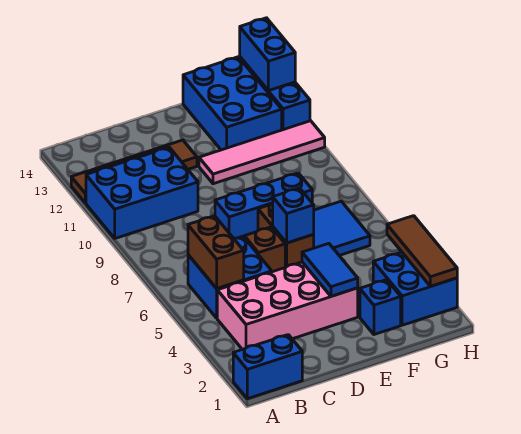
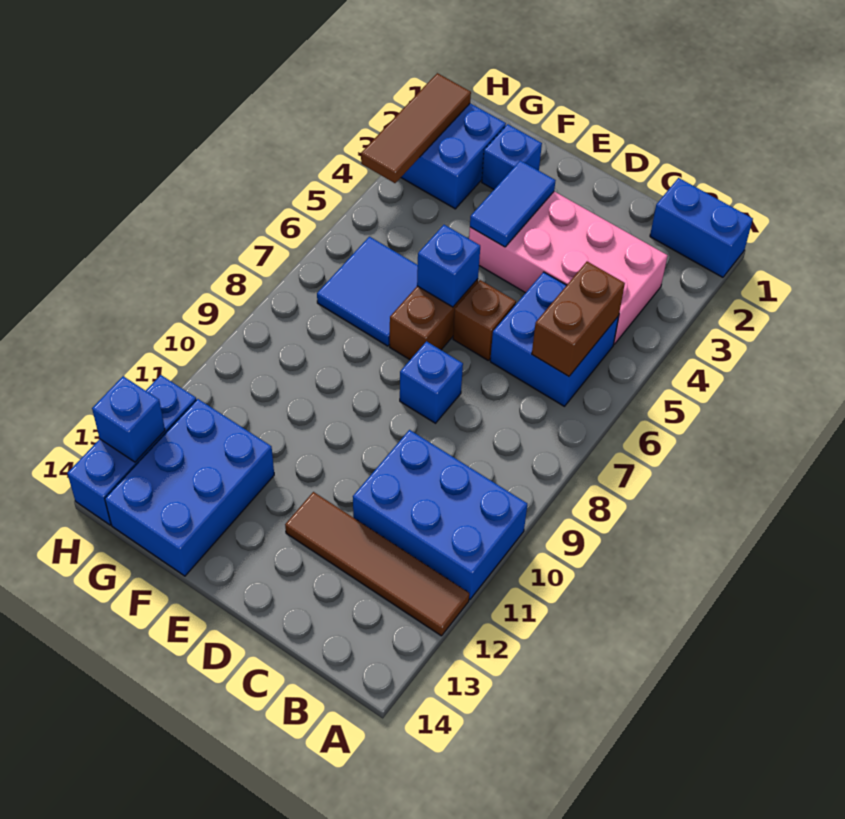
blue 1x3 brick [215,173,312,238] -> blue 1x1 brick [400,341,463,423]
pink 1x4 tile [199,121,325,184] -> none
blue 1x2 brick [240,18,295,91] -> blue 1x1 brick [92,376,165,462]

